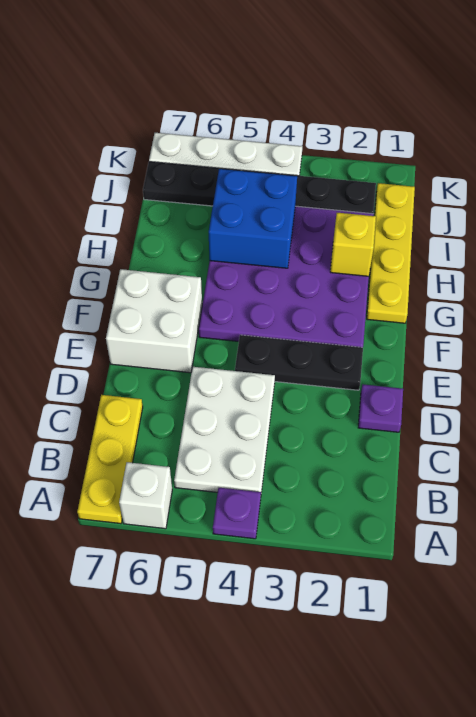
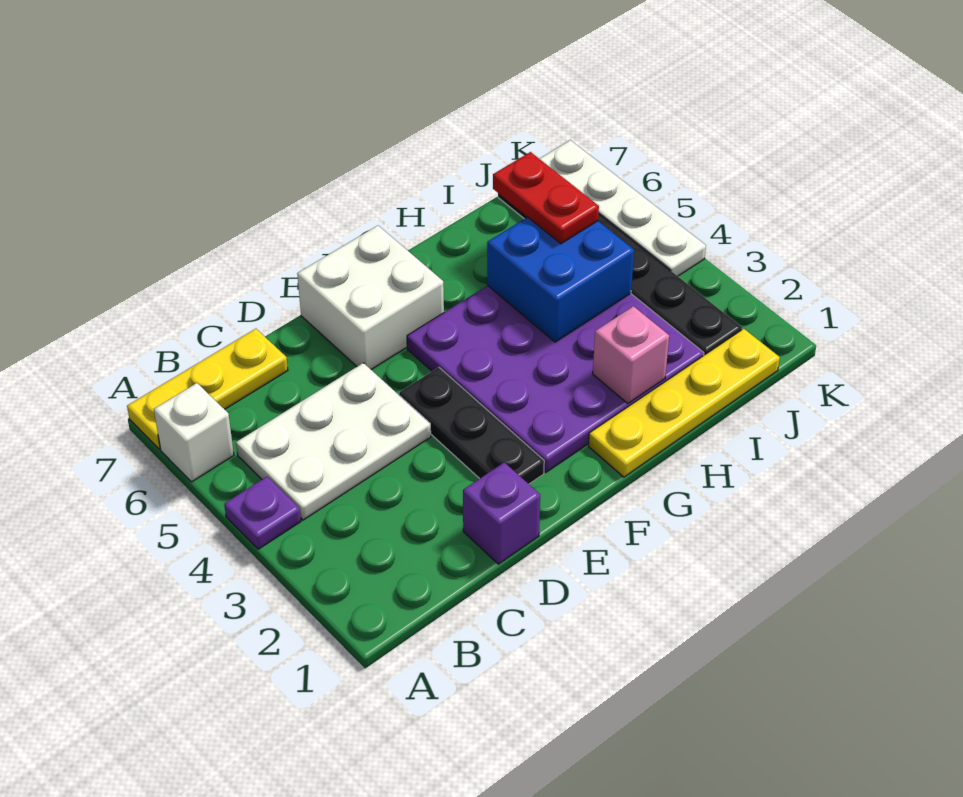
purple 1x1 plate [358,384,403,432] -> purple 1x1 brick [463,462,540,564]
yellow 1x1 brick [330,213,376,276] -> pink 1x1 brick [593,306,669,403]
none -> red 1x2 plate [493,152,599,244]

